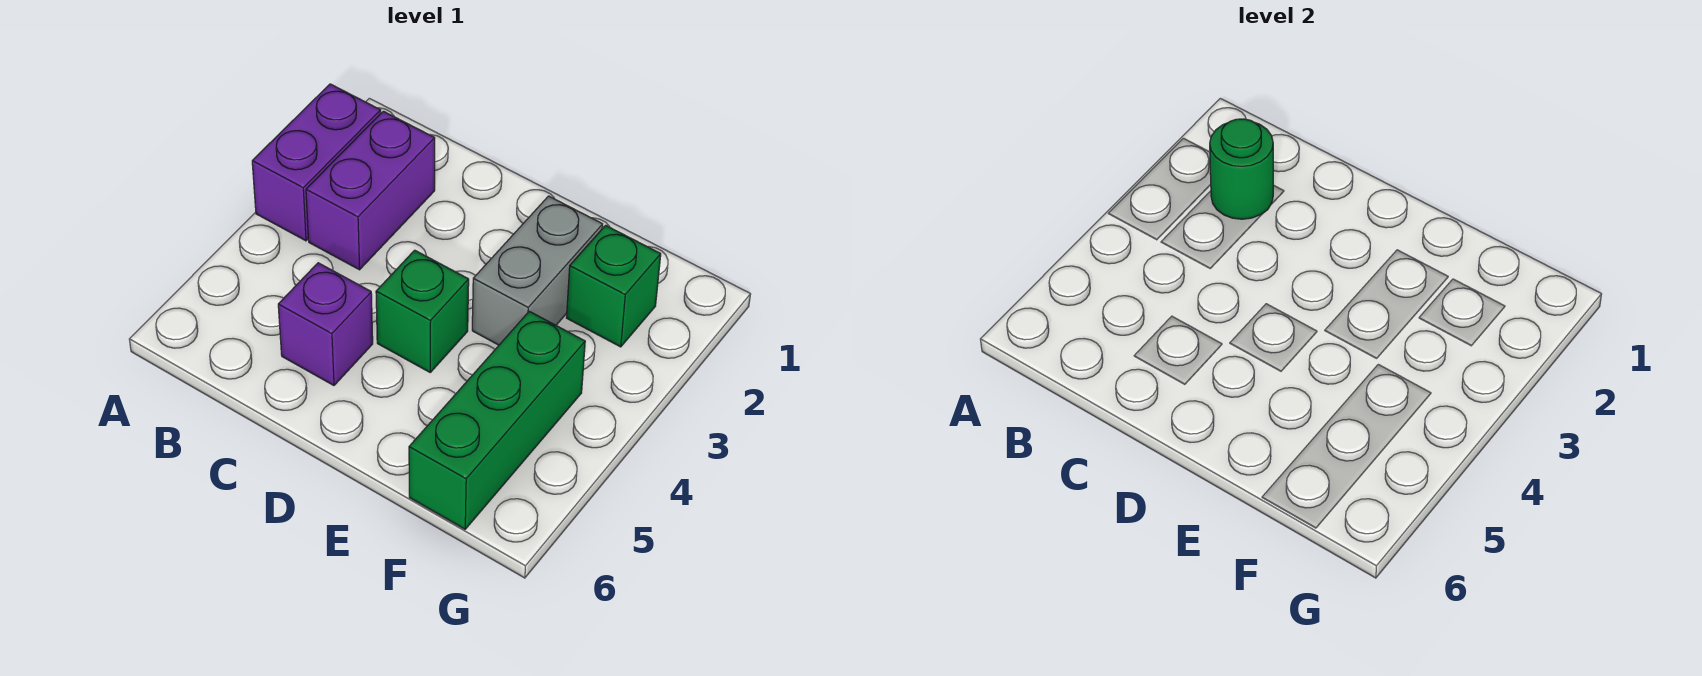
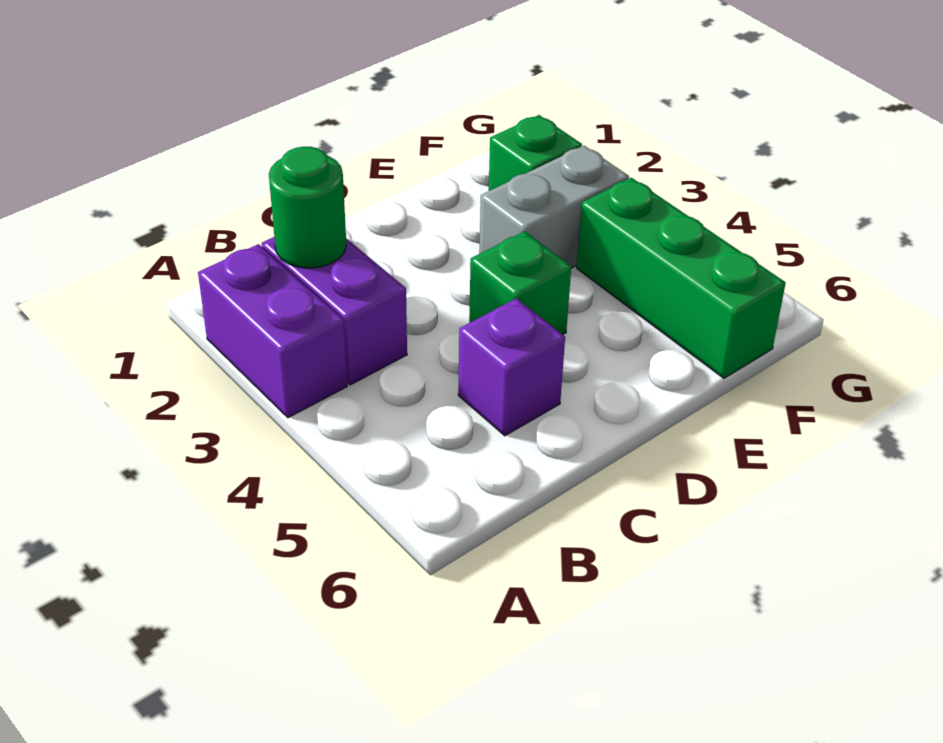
grey 1x2 brick [472,196,603,345] -> grey 1x2 brick turned to [479,146,629,268]

